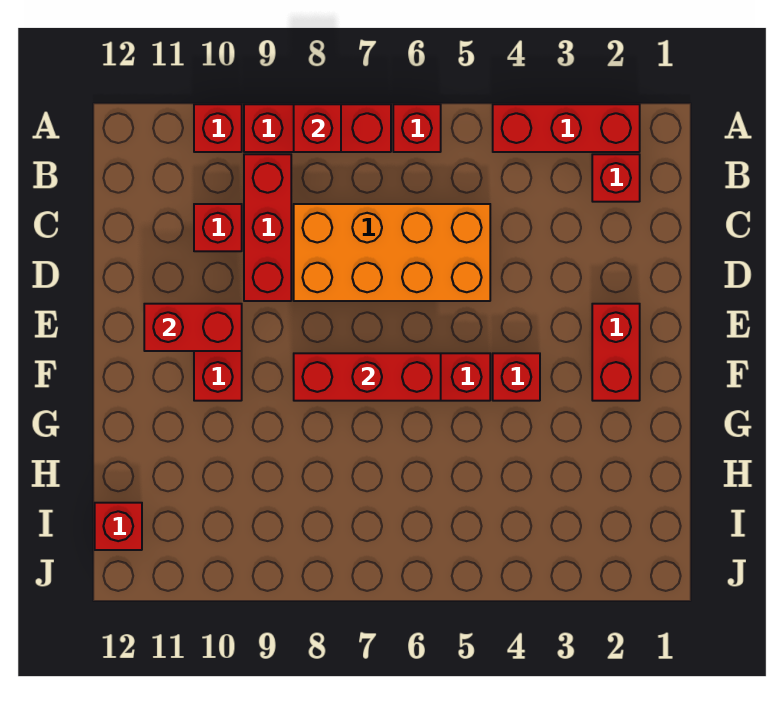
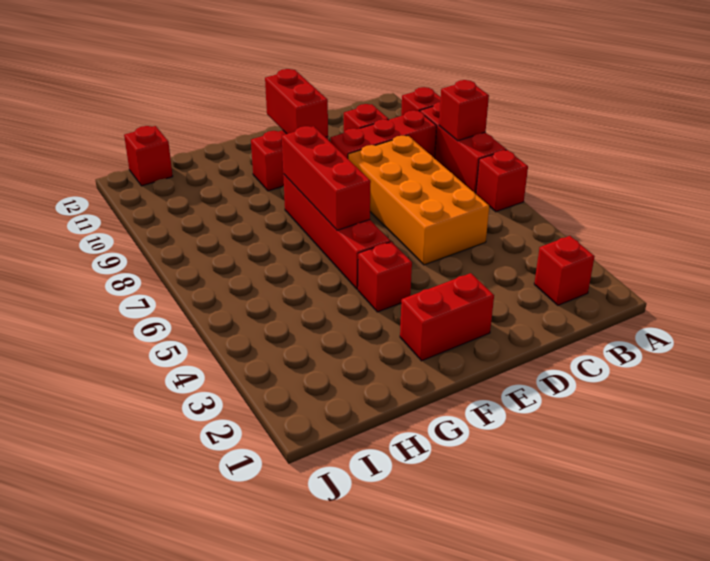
red 1x3 brick [493,104,640,152] -> none

